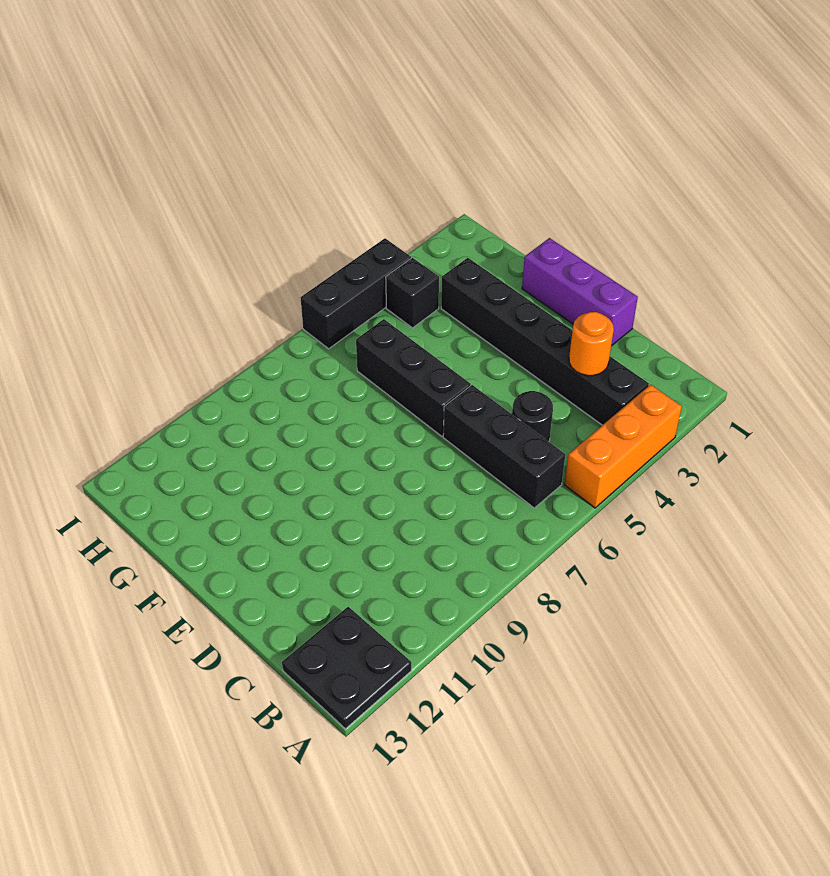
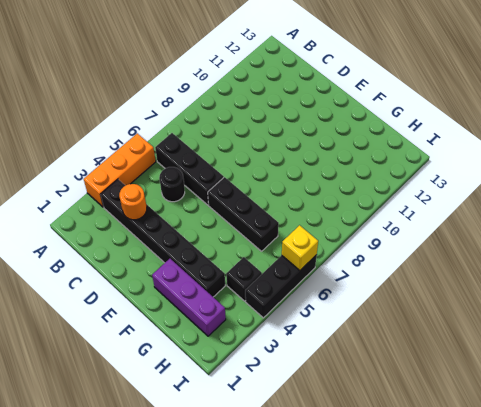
black 2x2 plate [282,607,411,729] -> none
purple 1x3 brick [522,238,638,346] -> purple 1x3 brick moved to [152,259,226,336]
none -> yellow 1x1 brick [282,225,318,270]

